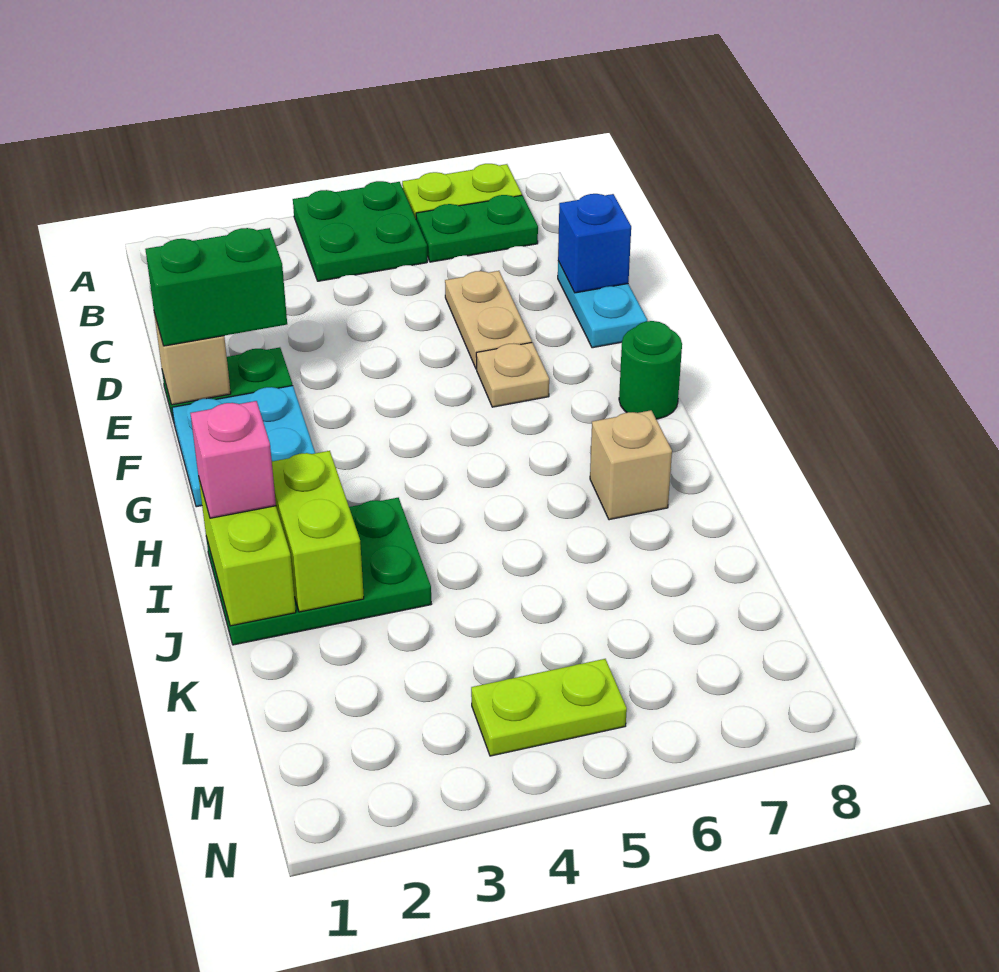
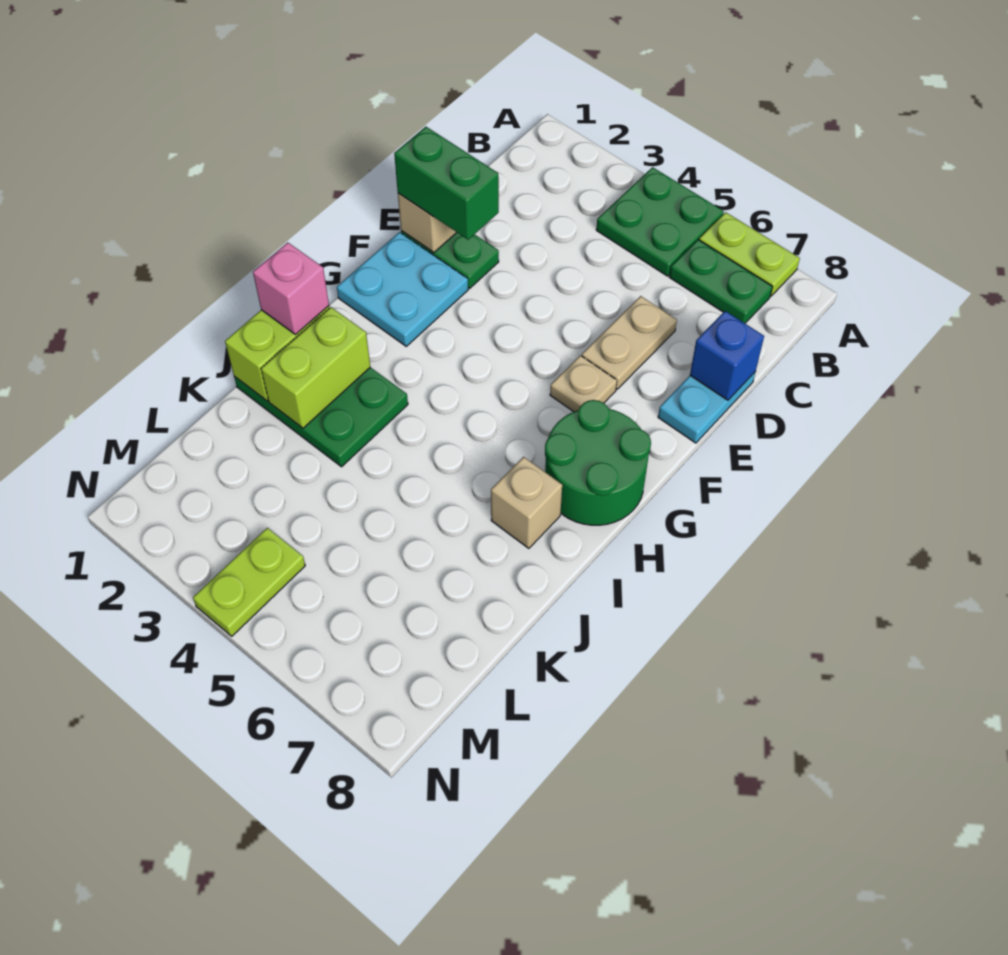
green 1x1 round brick [619,321,682,419] -> green 2x2 round brick [545,400,651,525]
lime 1x2 plate [471,659,627,756] -> lime 1x2 plate turned to [193,528,305,636]

